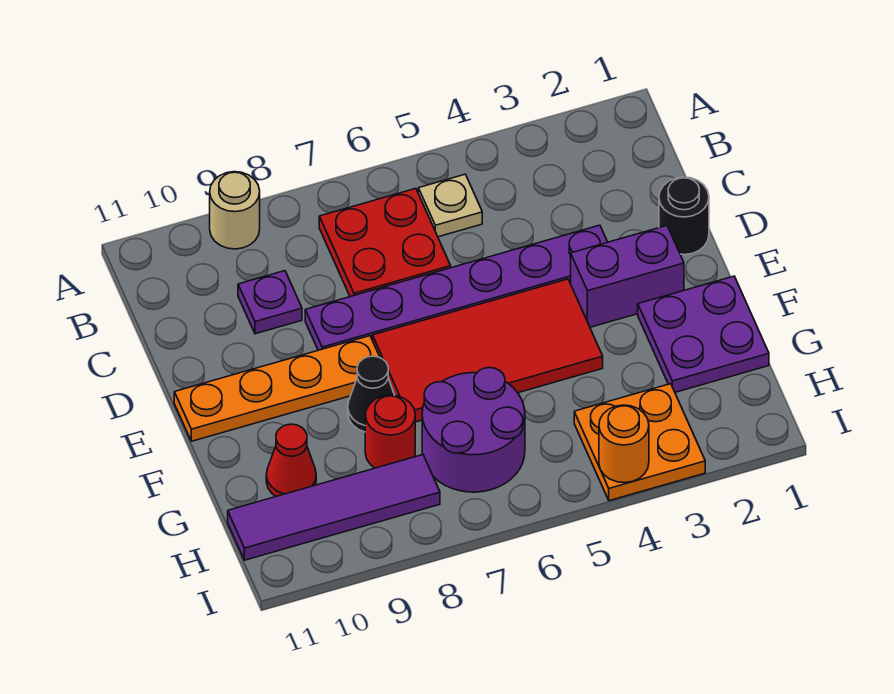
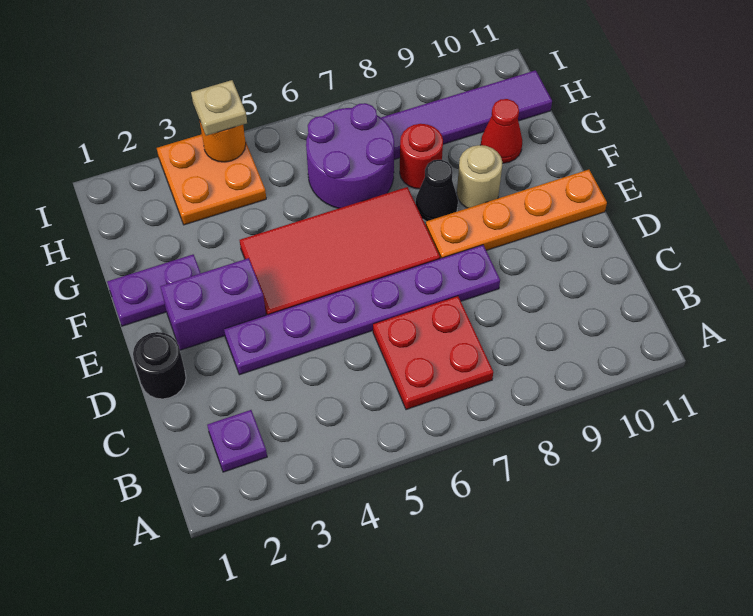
tan 1x1 round brick [210,172,260,249] -> tan 1x1 round brick moved to [457,145,502,208]
tan 1x1 plate [418,174,482,237] -> tan 1x1 plate moved to [191,80,247,136]
purple 1x1 plate [238,271,302,334] -> purple 1x1 plate moved to [207,410,267,472]
purple 2x2 plate [638,276,769,392] -> purple 1x2 plate [107,254,200,326]

